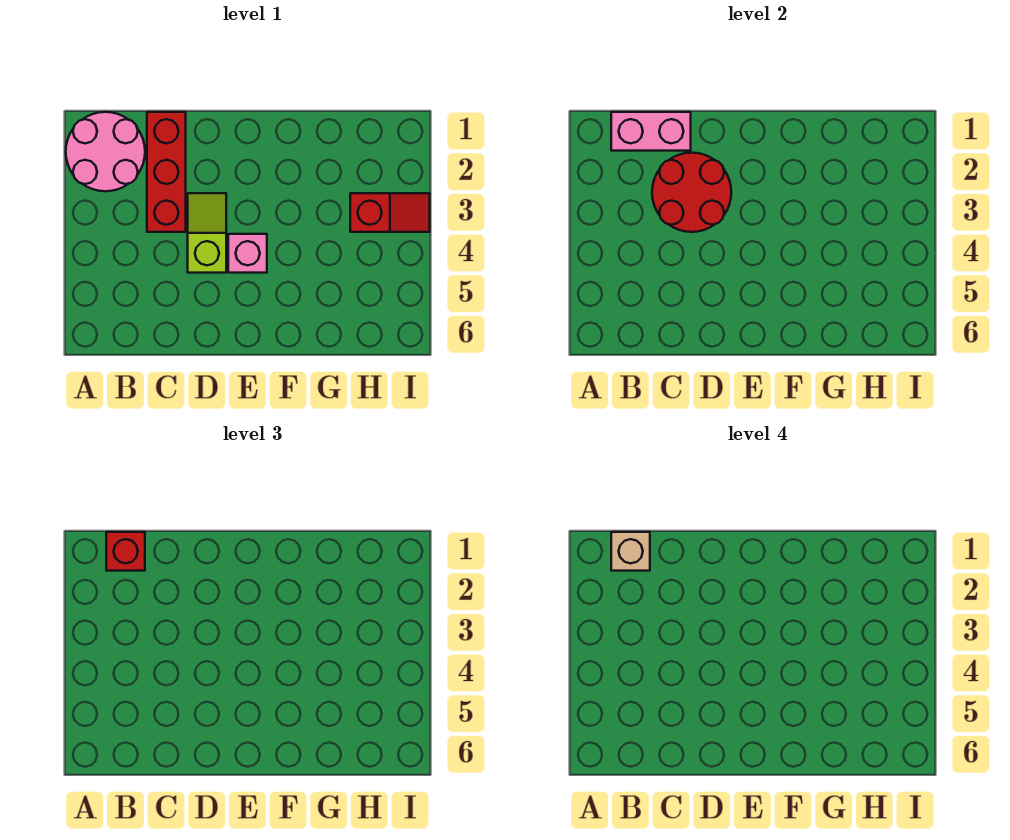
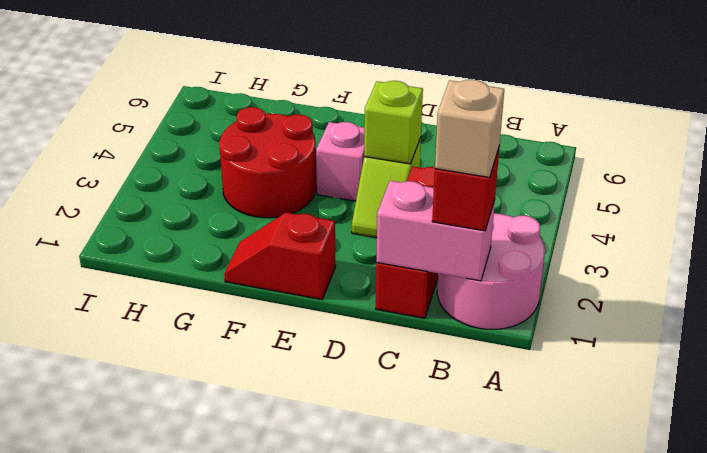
red 2x2 round brick [652,153,731,232] -> red 2x2 round brick moved to [219,107,316,218]
none -> lime 1x1 brick [364,81,423,164]
red 1x2 slope [350,193,430,232] -> red 1x2 slope moved to [224,213,336,300]

